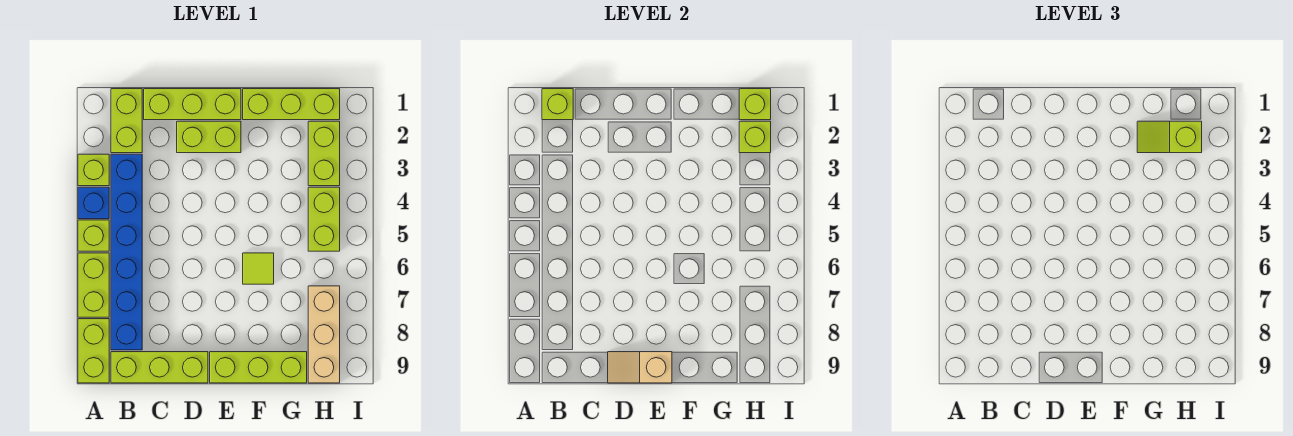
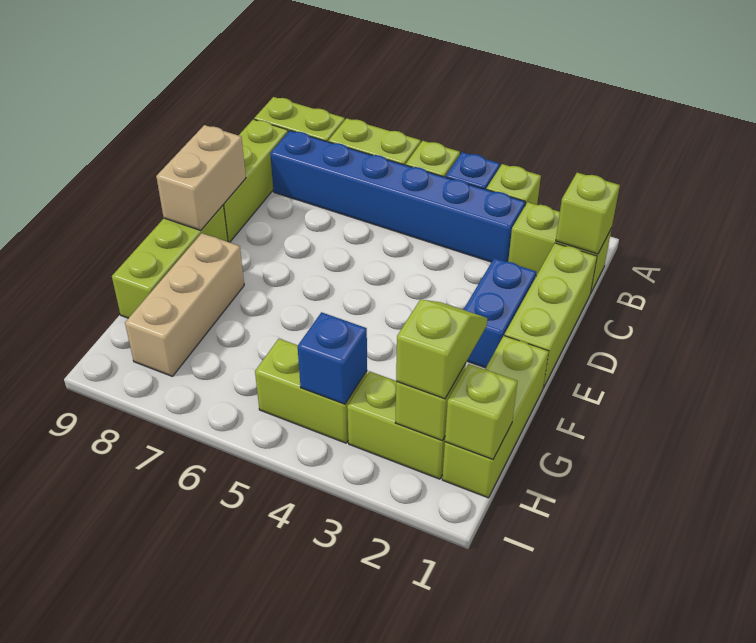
lime 1x2 brick [177,121,241,153] -> blue 1x2 brick [463,258,536,368]
tan 1x2 slope [608,352,672,383] -> tan 1x2 brick [156,125,246,231]
lime 1x1 tile [243,253,274,284] -> none
none -> blue 1x1 brick [298,312,367,404]
tan 1x3 brick [308,286,340,383] -> tan 1x3 brick turned to [125,233,244,376]

